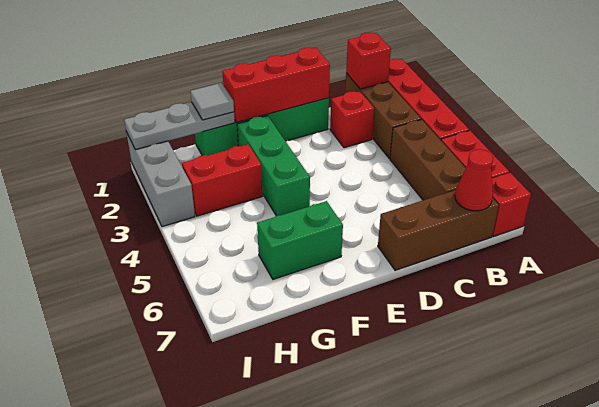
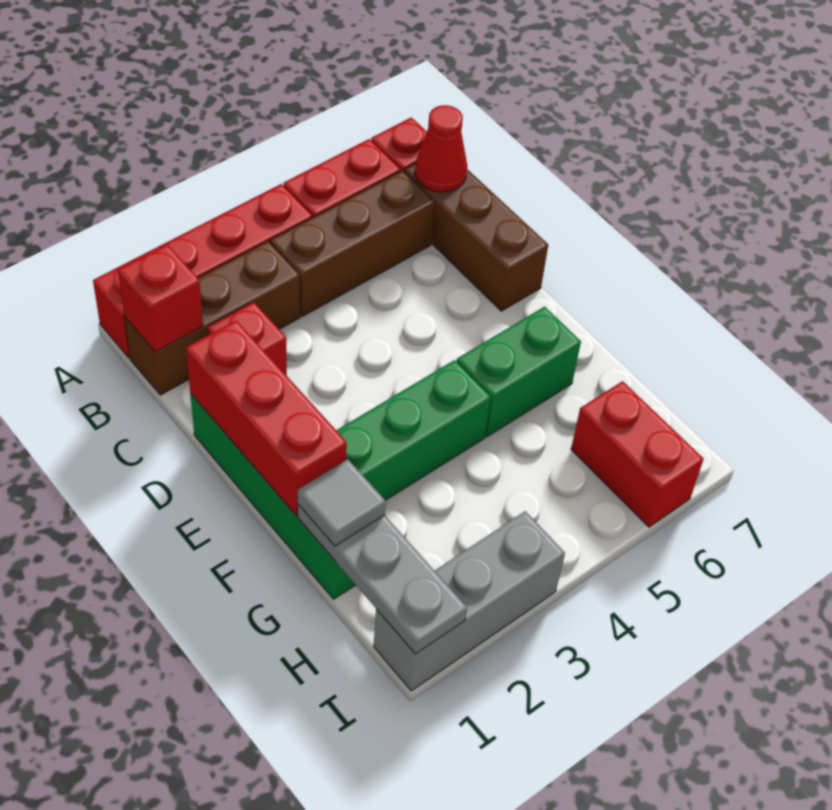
green 1x2 brick [257,201,343,279] -> green 1x2 brick turned to [457,307,581,437]
red 1x2 brick [182,145,262,216] -> red 1x2 brick moved to [571,381,704,527]

